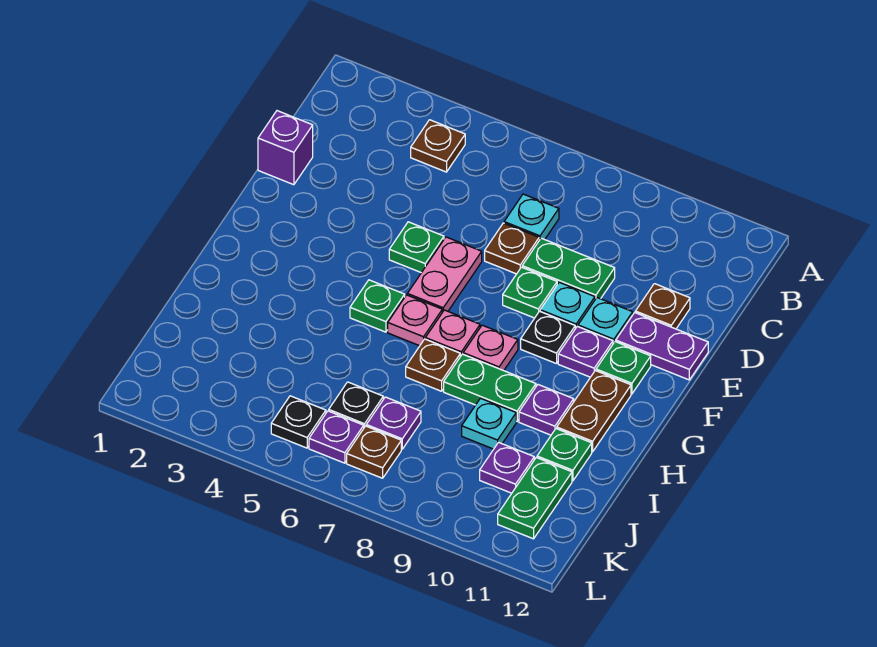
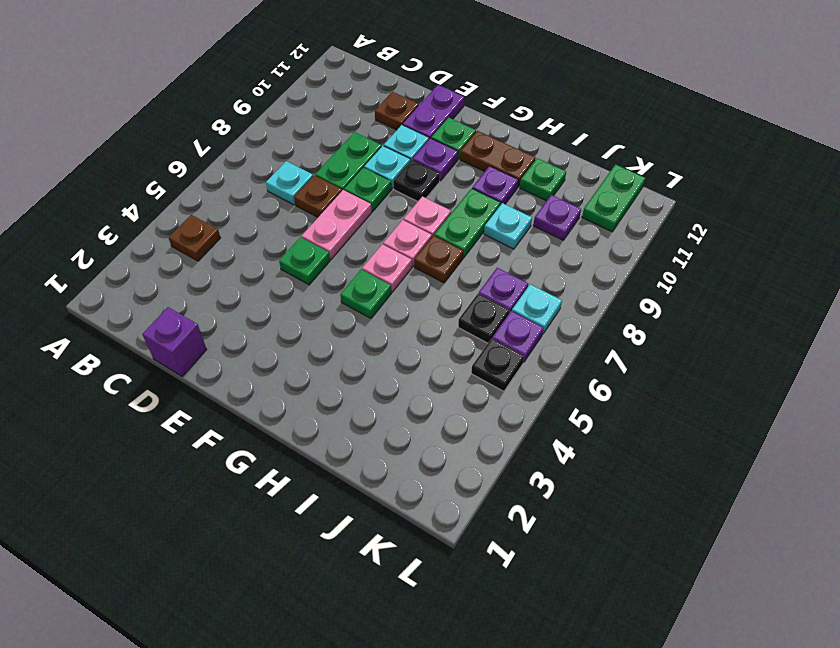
pink 1x2 plate [407,237,482,312] -> pink 1x2 plate turned to [302,190,372,259]
green 1x2 plate [498,458,572,539] -> green 1x2 plate turned to [582,164,645,232]
brown 1x1 plate [347,426,401,478] -> cyan 1x1 plate [512,284,562,334]

